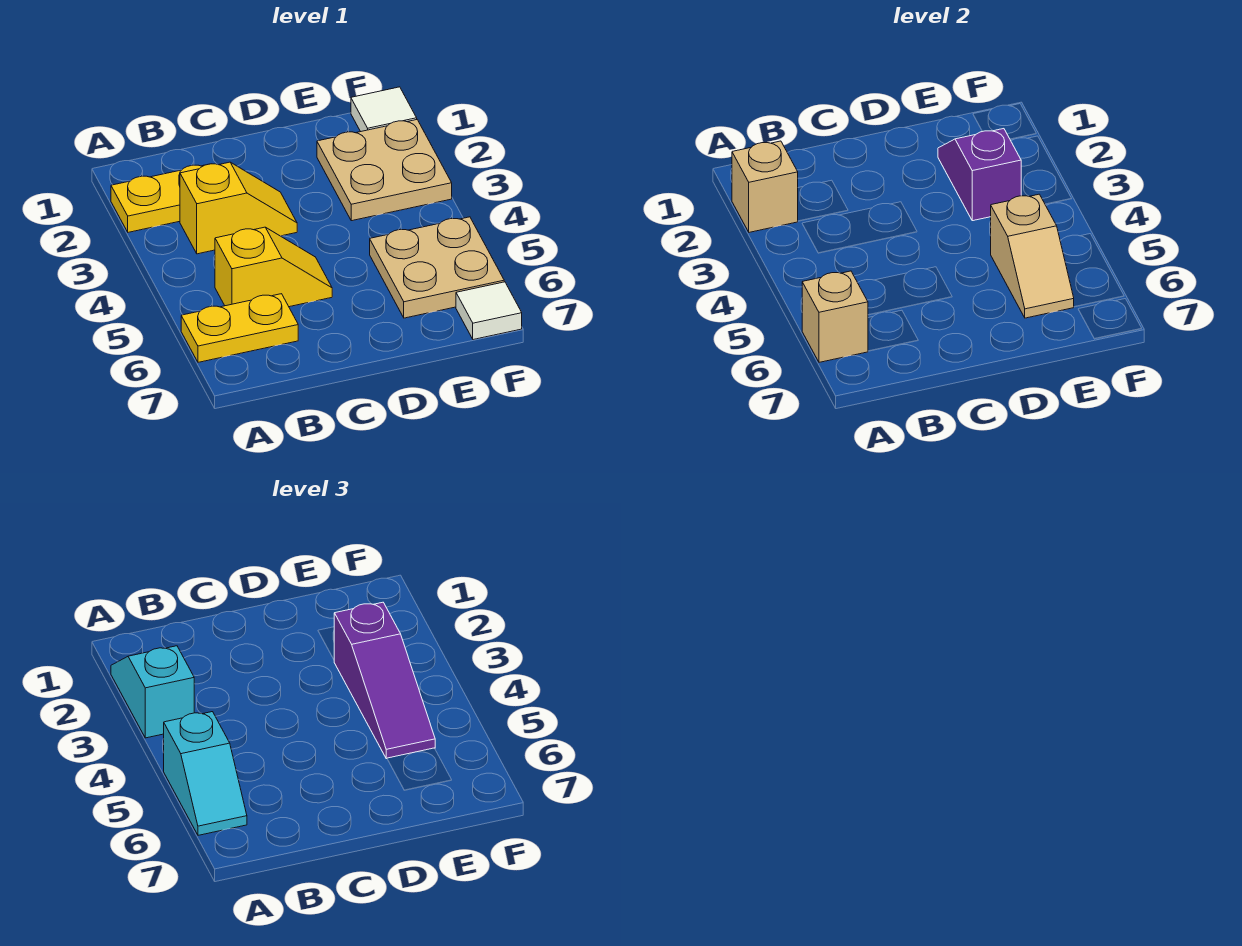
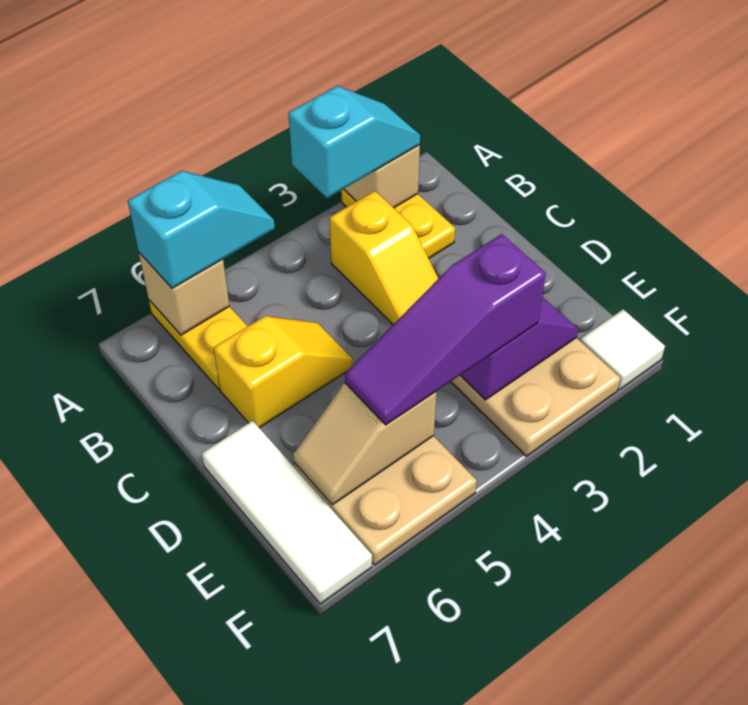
cyan 1x2 slope [164,712,247,835] -> cyan 1x2 slope turned to [128,171,275,288]
yellow 1x2 slope [215,227,332,307] -> yellow 1x2 slope turned to [214,316,353,428]
white 1x1 tile [456,282,522,340] -> white 1x3 tile [202,421,372,604]

